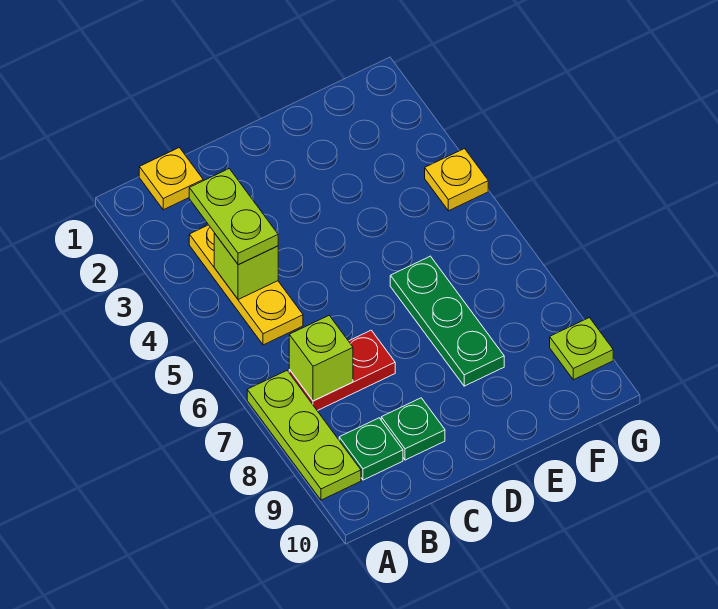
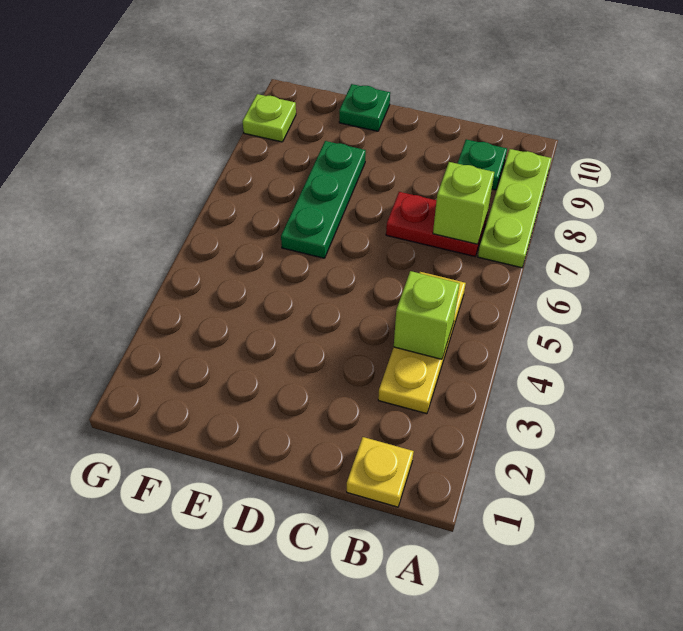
lime 1x2 plate [189,169,278,265] -> none
green 1x1 plate [381,398,445,460] -> green 1x1 plate moved to [339,84,390,131]
yellow 1x1 plate [425,149,488,211] -> none

